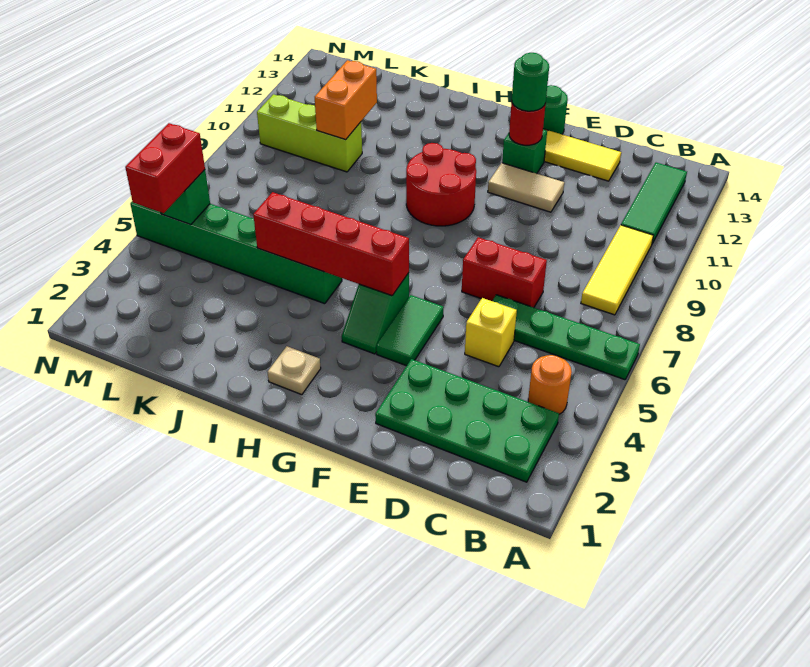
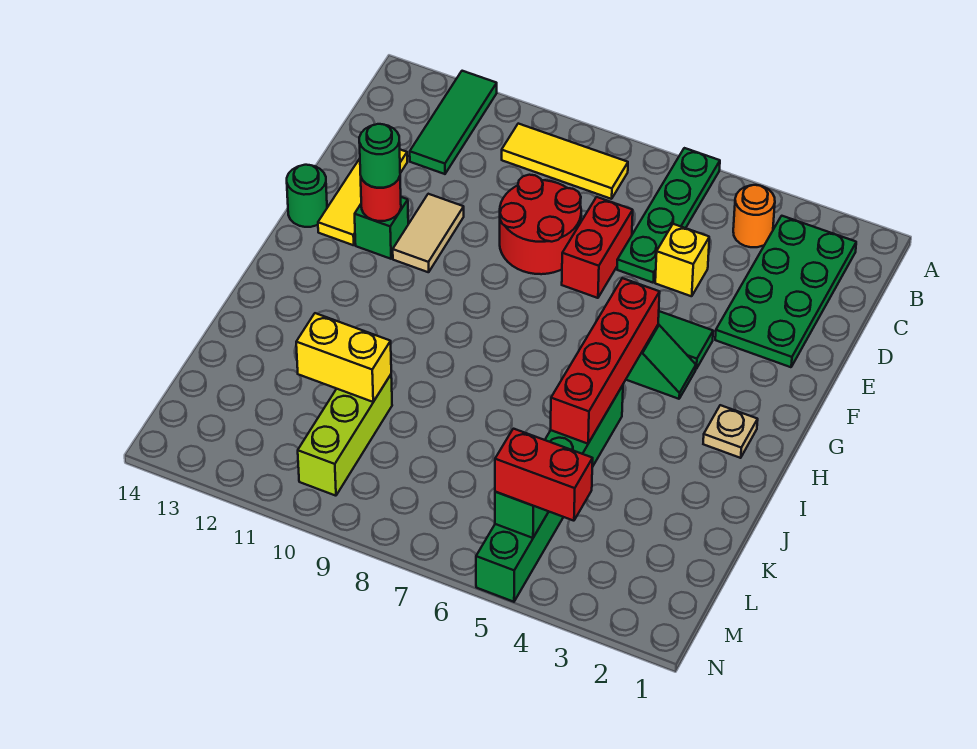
green 1x3 tile [621,163,687,243] -> green 1x3 tile turned to [410,71,497,174]
red 2x2 round brick [406,143,476,226] -> red 2x2 round brick moved to [500,175,581,274]
orange 1x2 brick [315,60,377,140] -> yellow 1x2 brick [296,313,391,402]

